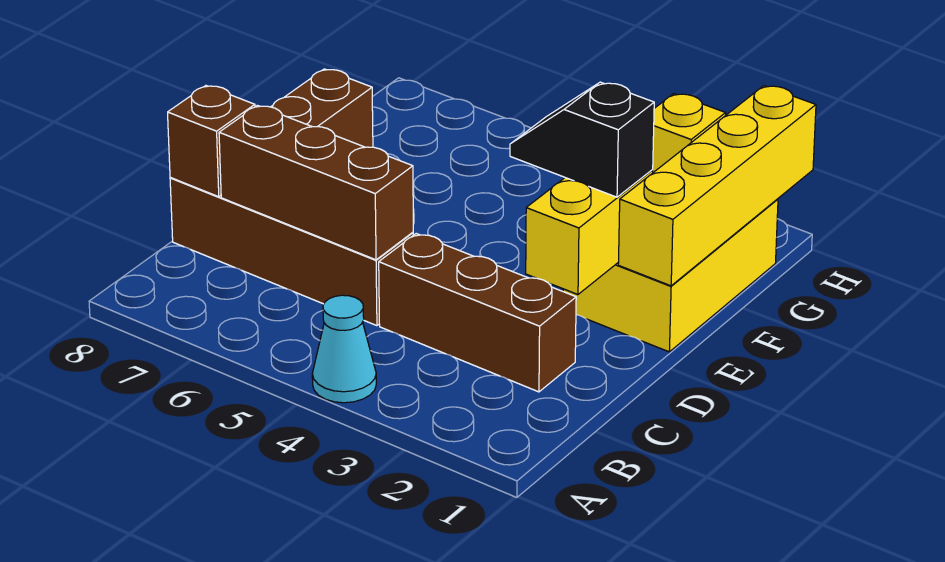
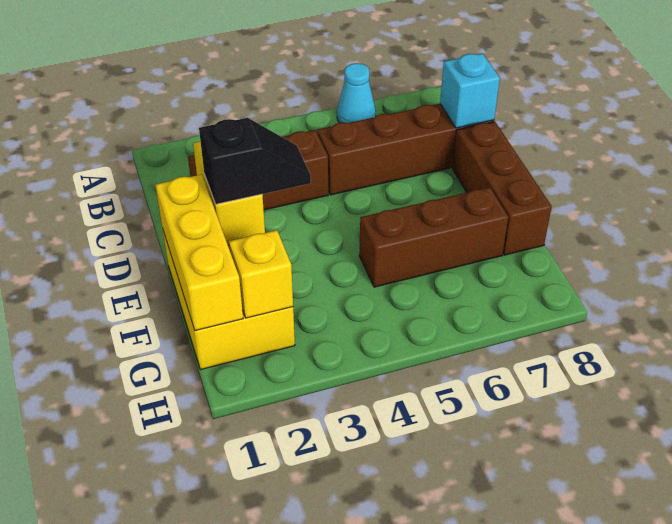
cyan 1x1 cone [312,295,376,403] -> cyan 1x1 cone moved to [337,63,376,123]
brown 1x3 brick [219,105,413,260] -> brown 1x3 brick moved to [359,187,508,287]
brown 1x1 brick [168,86,255,197] -> cyan 1x1 brick [440,54,500,128]
yellow 1x4 brick [618,86,816,286] -> yellow 1x3 brick [156,175,243,331]

